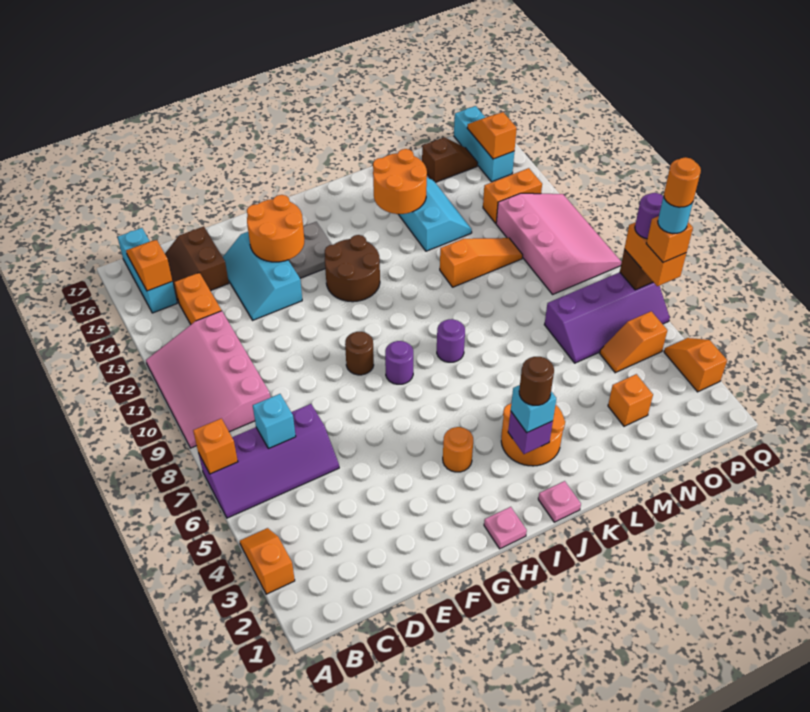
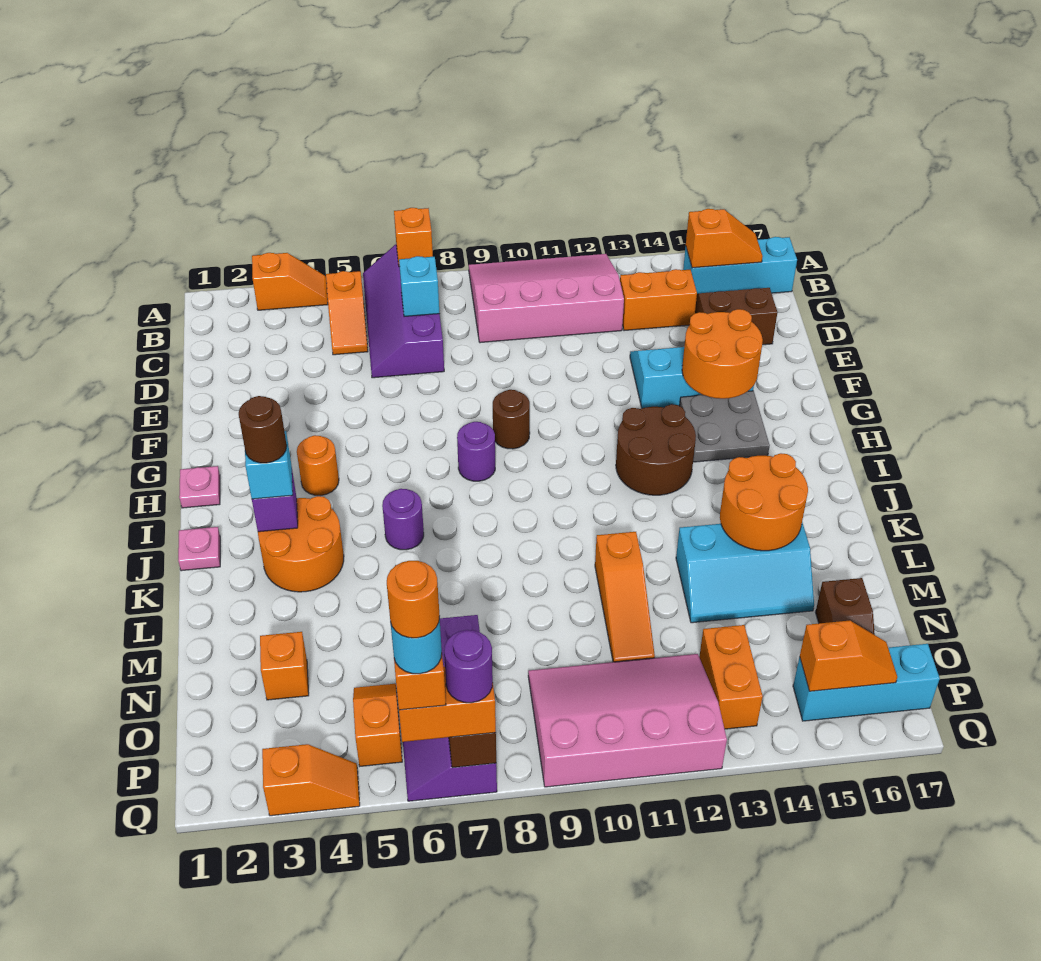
none -> orange 1x2 slope [326,271,368,355]
purple 1x1 round brick [437,319,465,362] -> purple 1x1 round brick moved to [382,489,424,550]
pink 3x4 slope [496,193,621,294] -> pink 3x4 slope turned to [528,654,727,787]

